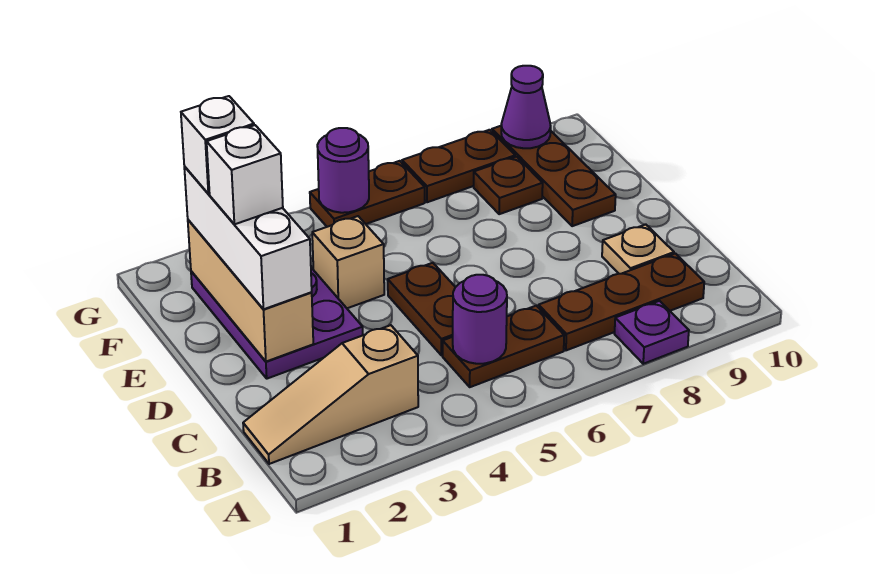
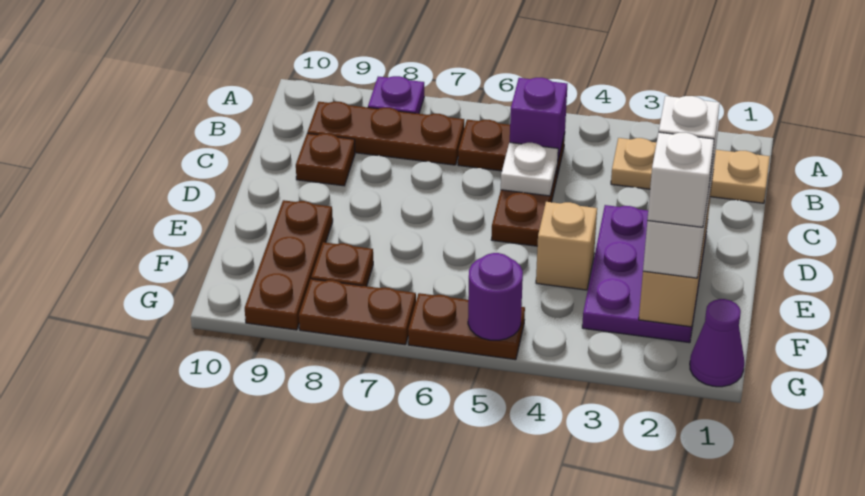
tan 1x3 slope [243,325,418,464] -> tan 1x3 plate [611,138,770,203]
purple 1x1 round brick [453,275,507,364] -> purple 1x1 brick [510,78,567,160]
none -> white 1x1 plate [501,142,558,196]
tan 1x1 plate [602,224,674,274] -> brown 1x1 plate [296,133,355,186]
purple 1x1 cone [501,66,551,148] -> purple 1x1 cone moved to [690,299,744,387]

